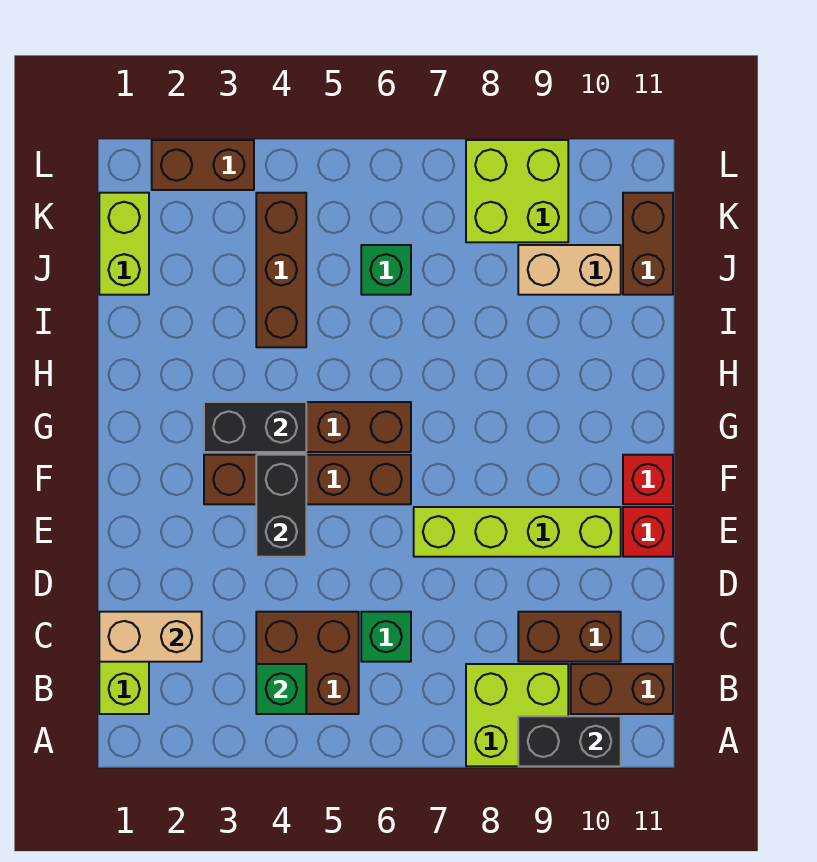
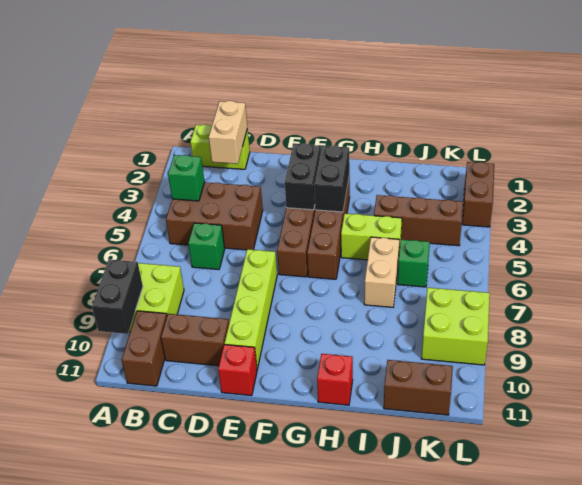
brown 2x2 brick [256,612,359,714] -> brown 2x3 brick [166,182,263,250]
brown 1x2 brick [518,612,621,662] -> brown 1x2 brick turned to [161,314,229,366]
black 1x2 brick [256,455,306,557] -> black 1x2 brick turned to [285,143,321,210]
red 1x1 brick [623,455,673,504] -> red 1x1 brick moved to [317,354,353,405]
lime 1x2 brick [99,193,149,295] -> lime 1x2 brick moved to [341,214,402,260]
tan 1x2 brick [518,245,621,295] -> tan 1x2 brick moved to [364,237,399,307]

